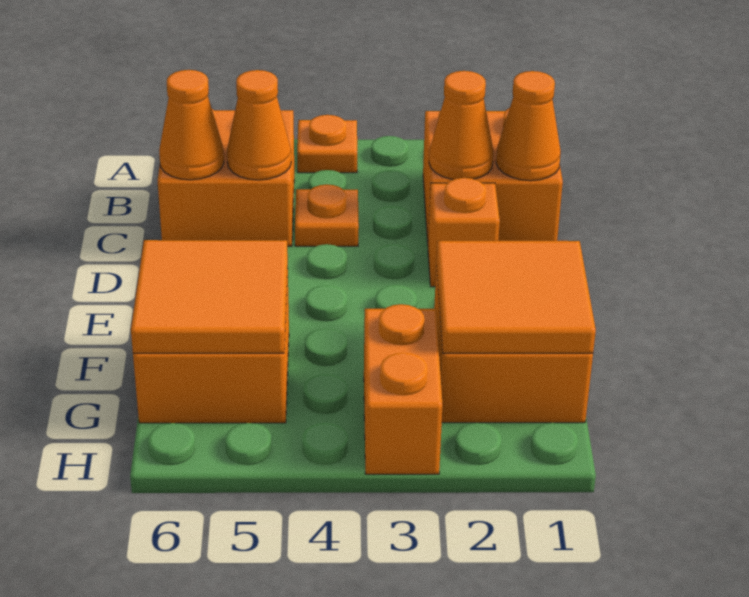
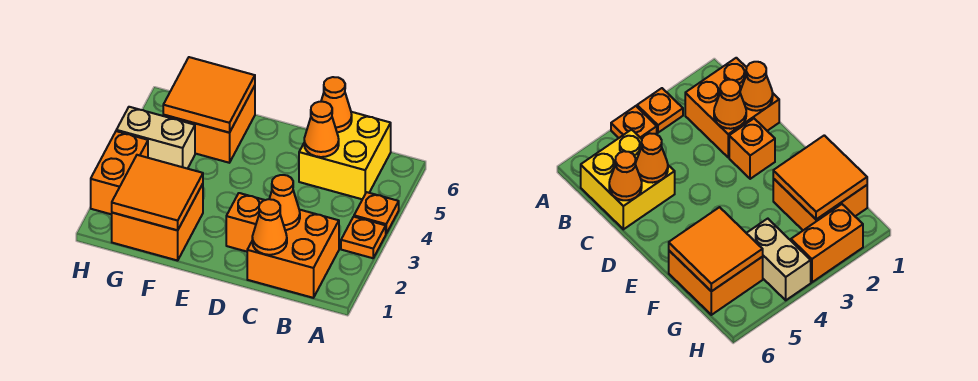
orange 2x2 brick [157,109,294,246] -> yellow 2x2 brick [299,112,391,199]
orange 1x1 plate [295,184,359,246] -> orange 1x1 plate moved to [341,217,386,258]
orange 1x2 brick [364,304,443,474] -> orange 1x2 brick turned to [91,131,148,214]
none -> tan 1x2 brick [116,107,195,169]

